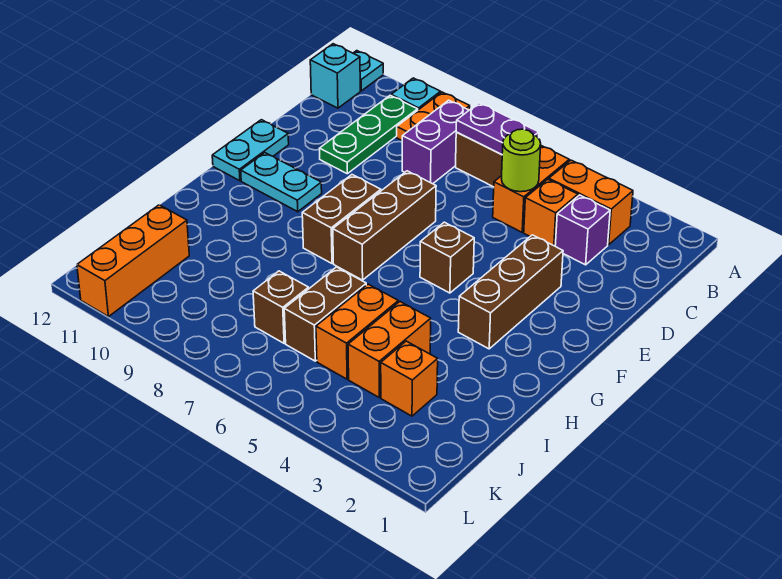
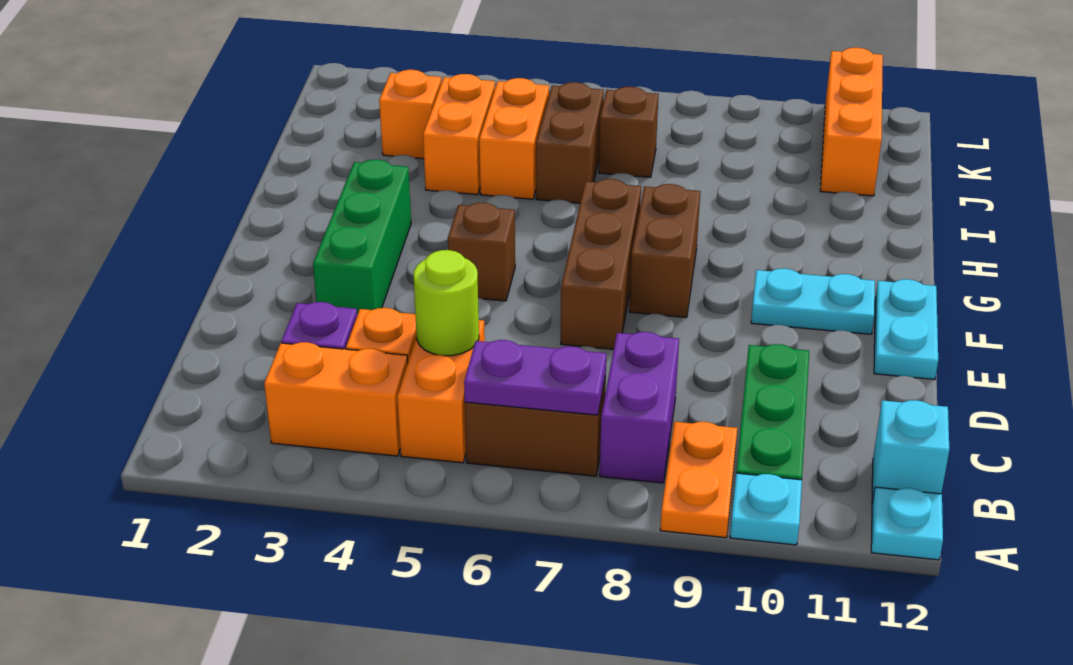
brown 1x3 brick [458,235,563,349] -> green 1x3 brick [313,160,411,315]

